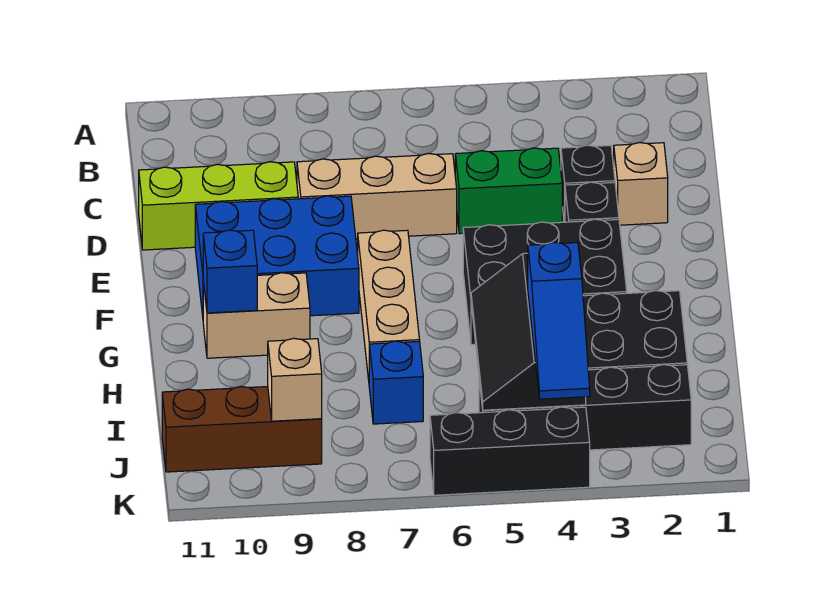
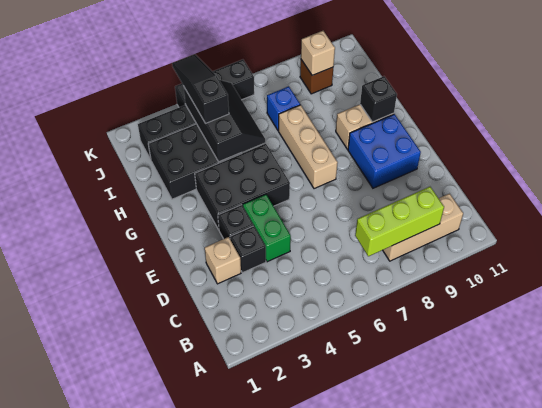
green 1x2 brick [455,148,562,234] -> green 1x2 brick turned to [243,194,291,262]
tan 1x3 brick [297,153,457,239] -> tan 1x3 brick moved to [383,194,463,261]
lime 1x3 brick [139,162,298,250] -> lime 1x3 brick moved to [355,187,444,256]
blue 2x3 brick [195,196,359,316] -> blue 2x2 brick [348,114,421,188]
blue 1x1 brick [203,230,257,313] -> black 1x1 brick [360,76,397,122]
blue 1x3 slope [528,242,590,399] -> black 1x3 slope [172,54,229,123]
brown 1x3 brick [162,386,322,472] -> brown 1x1 brick [300,60,333,94]

